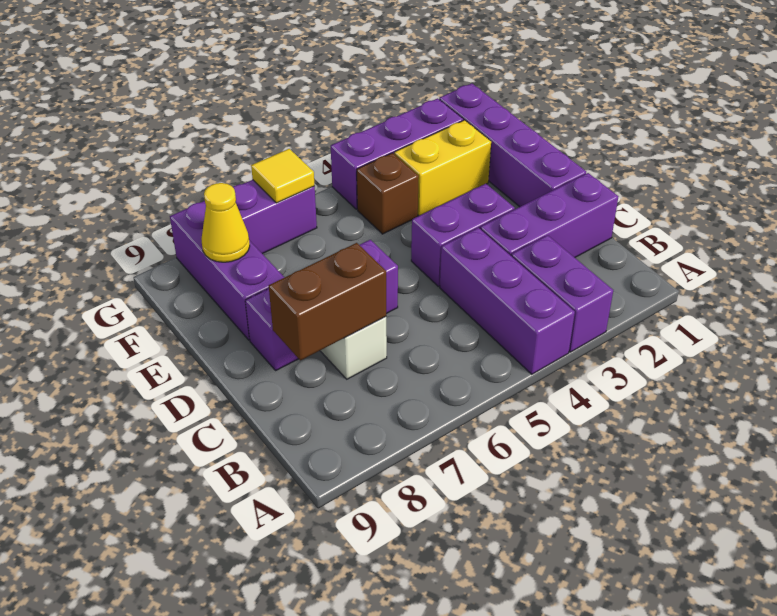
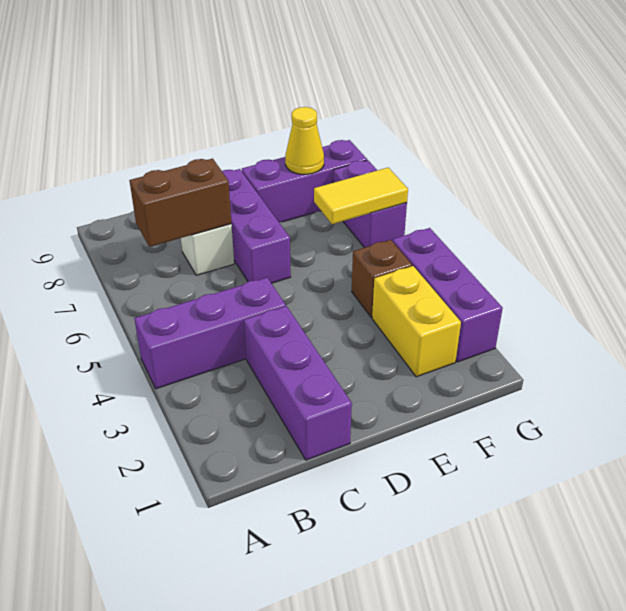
purple 1x2 brick [511,235,613,352] -> none
brown 1x2 brick [269,243,386,360] -> brown 1x2 brick turned to [129,159,231,247]
purple 1x4 brick [439,83,586,207] -> none
purple 1x2 brick [411,184,515,286] -> none
yellow 1x1 tile [251,149,315,203] -> yellow 1x2 tile [314,168,408,224]

